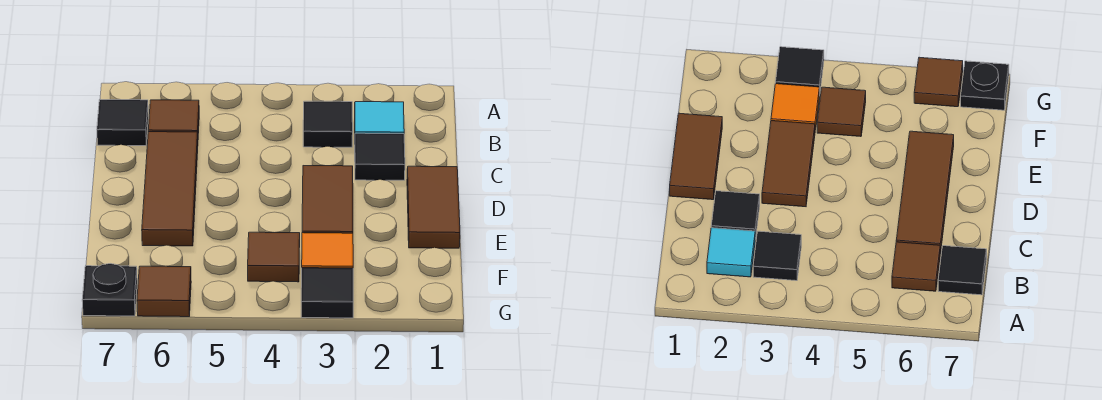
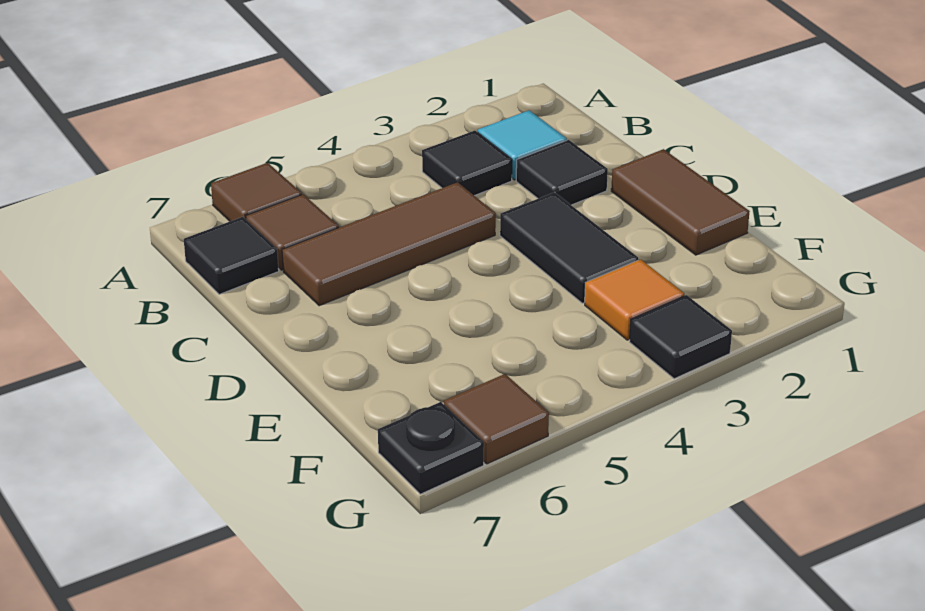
brown 1x3 tile [142,132,198,246] -> brown 1x3 tile turned to [282,182,496,306]
brown 1x2 tile [302,166,353,233] -> black 1x2 tile [500,192,638,303]
brown 1x1 tile [248,232,300,282] -> brown 1x1 tile moved to [211,163,302,221]

